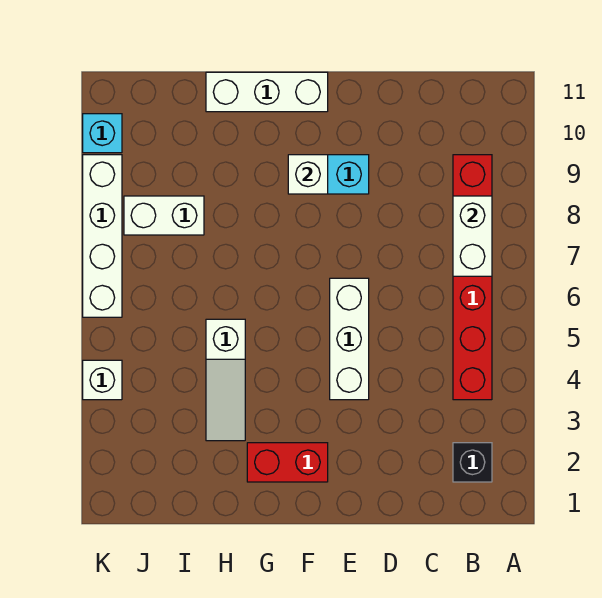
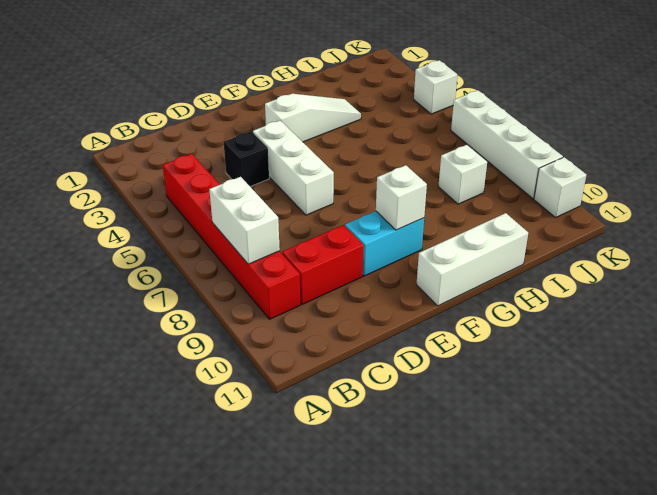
black 1x1 brick [453,443,492,482] -> black 1x1 brick moved to [224,131,269,187]
red 1x2 brick [247,443,328,482] -> red 1x2 brick moved to [282,225,364,304]
white 1x3 slope [206,319,245,441] -> white 1x3 slope turned to [265,94,361,142]
white 1x2 brick [124,196,204,235] -> white 1x1 brick [438,145,487,204]
cyan 1x1 brick [83,114,122,153] -> white 1x1 brick [534,157,586,218]

